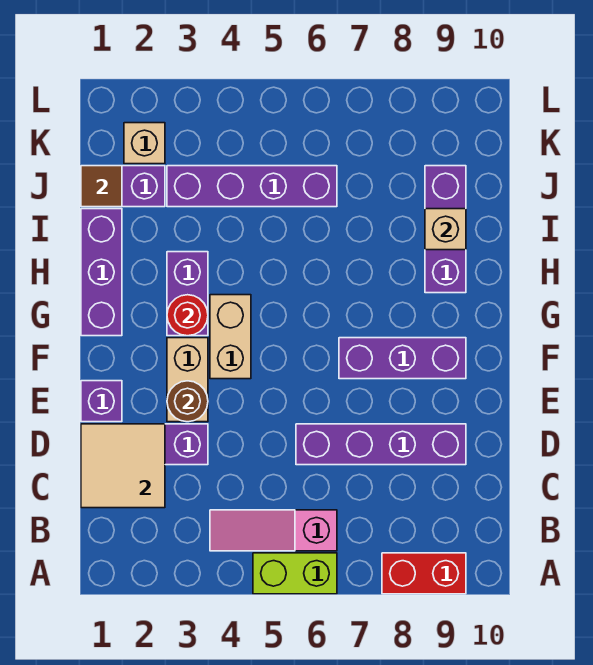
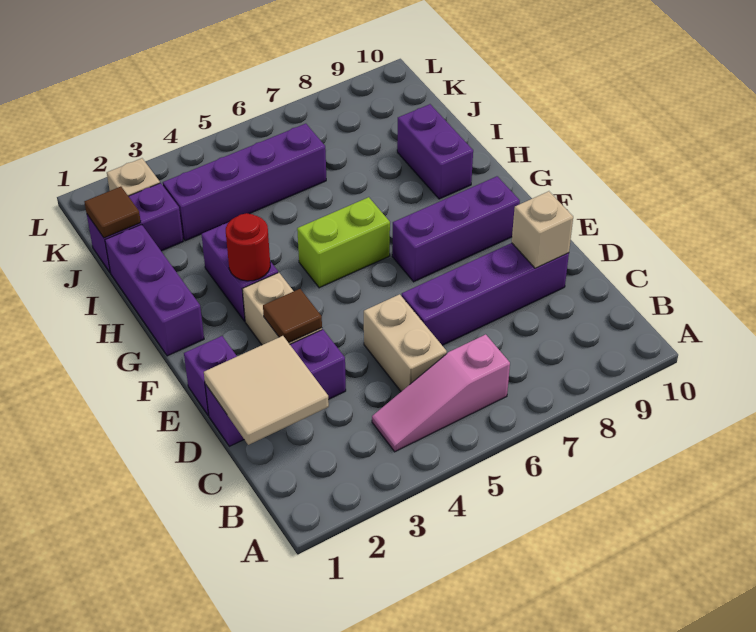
lime 1x2 brick [253,553,337,594] -> lime 1x2 brick moved to [297,197,390,288]
red 1x2 brick [382,553,466,594] -> none
brown 1x1 round brick [167,381,208,422] -> brown 1x1 tile [263,289,322,343]
tan 1x2 brick [210,295,251,379] -> tan 1x2 brick moved to [364,294,447,391]
purple 1x3 brick [425,166,466,293] -> purple 1x2 brick [397,104,473,199]
tan 1x1 brick [425,209,466,250] -> tan 1x1 brick moved to [512,191,573,268]

